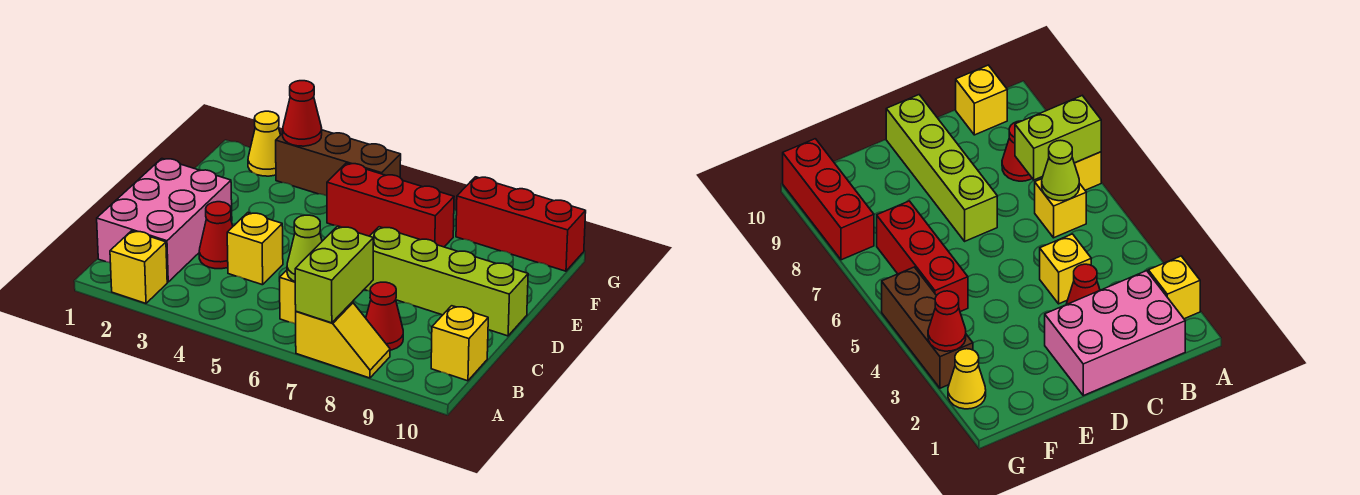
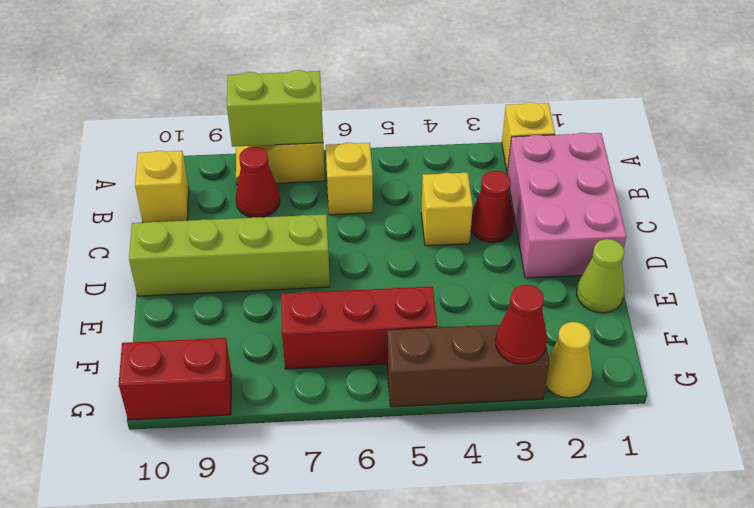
lime 1x2 brick [295,226,374,323] -> lime 1x2 brick turned to [227,70,323,147]
lime 1x1 cone [287,215,322,281] -> lime 1x1 cone moved to [577,239,624,313]
red 1x3 brick [456,177,586,271] -> red 1x2 brick [119,338,232,420]

